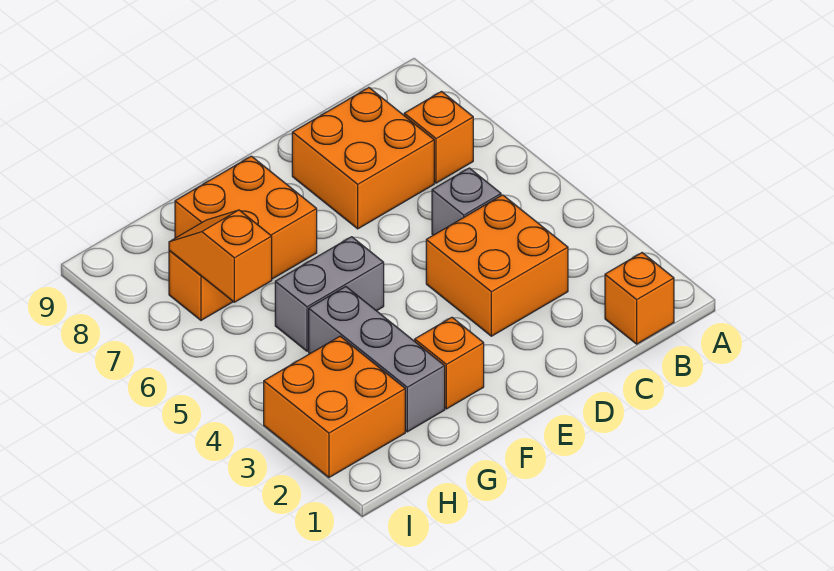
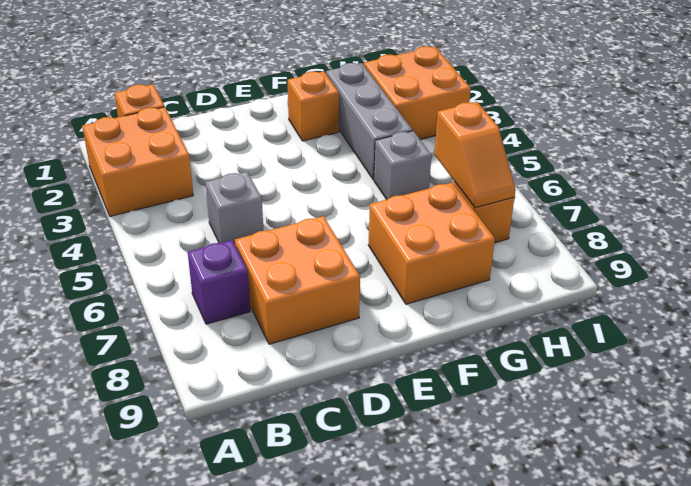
orange 1x1 brick [404,92,473,183] -> purple 1x1 brick [188,240,250,324]
orange 2x2 brick [426,195,568,336] -> orange 2x2 brick moved to [82,107,193,216]
grey 1x2 brick [275,237,384,351] -> grey 1x1 brick [374,131,432,200]

